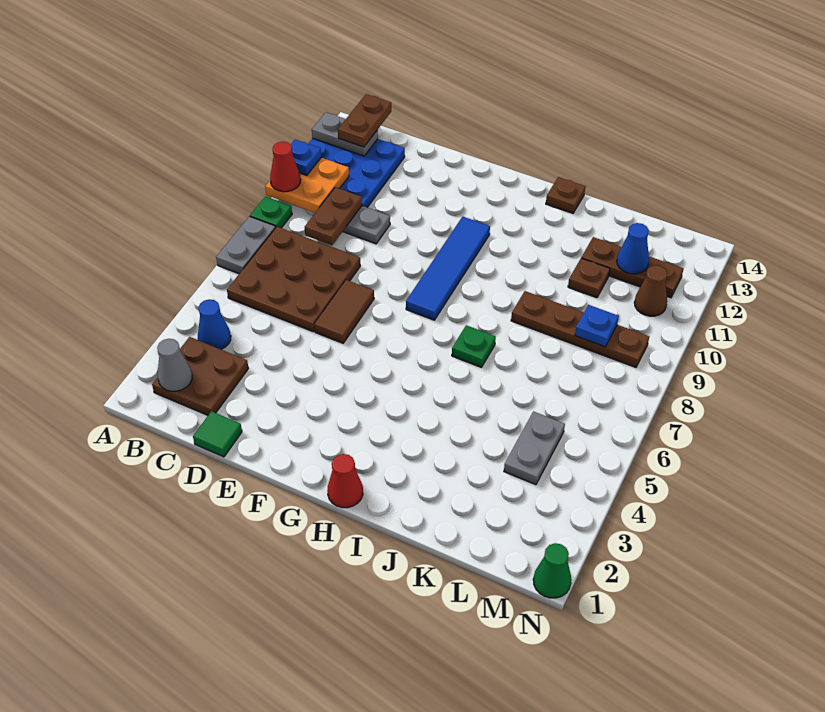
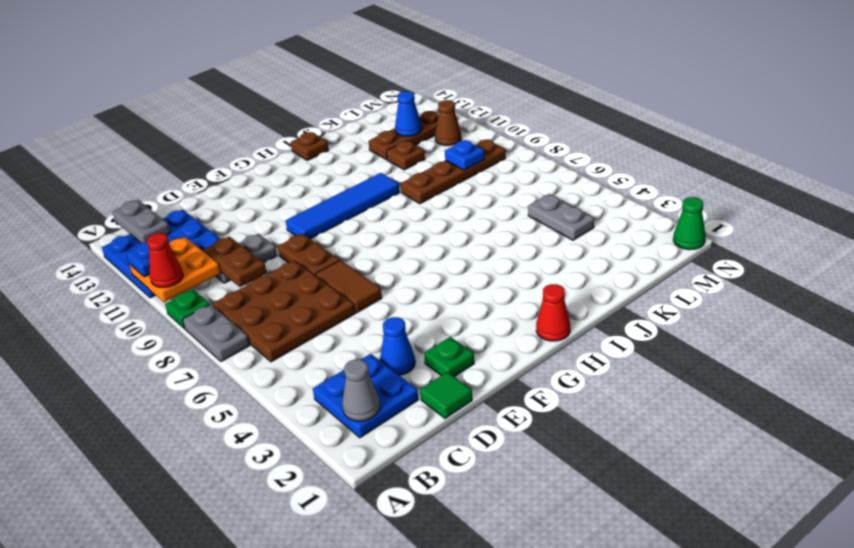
grey 1x2 plate [312,112,378,156] -> grey 1x2 plate turned to [112,200,170,243]
brown 2x2 plate [152,337,248,415] -> blue 2x2 plate [313,354,418,438]
blue 1x1 cone [198,299,231,349] -> blue 1x1 cone moved to [380,317,415,375]
brown 1x2 plate [338,94,391,147] -> brown 1x2 plate moved to [278,234,340,275]
blue 1x4 tile [406,217,490,320] -> blue 1x4 tile turned to [286,173,399,239]
green 1x1 plate [452,325,496,367] -> green 1x1 plate moved to [424,337,474,377]

